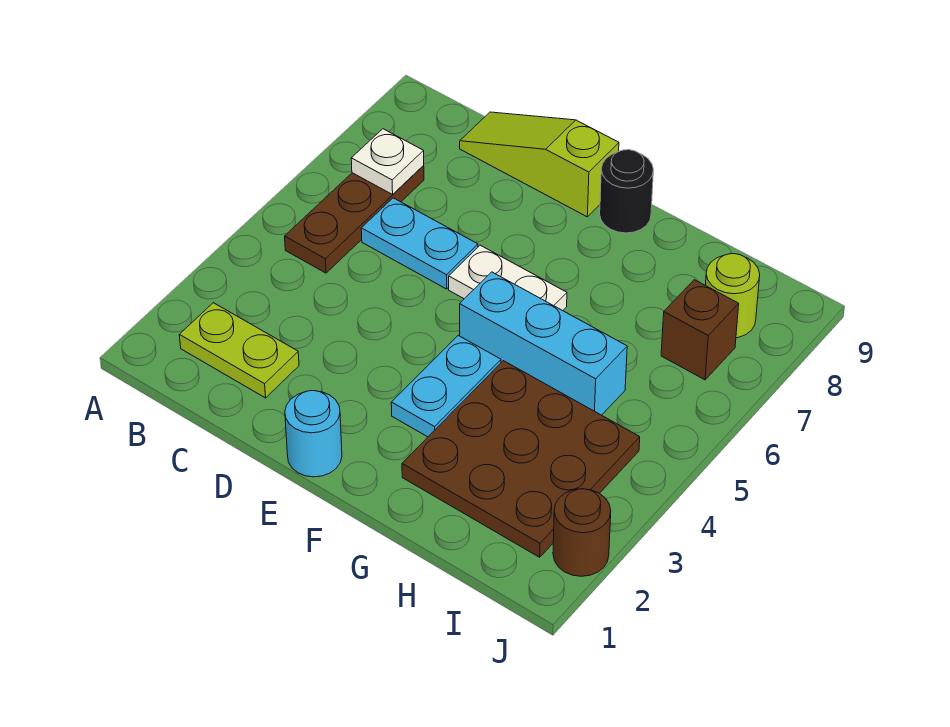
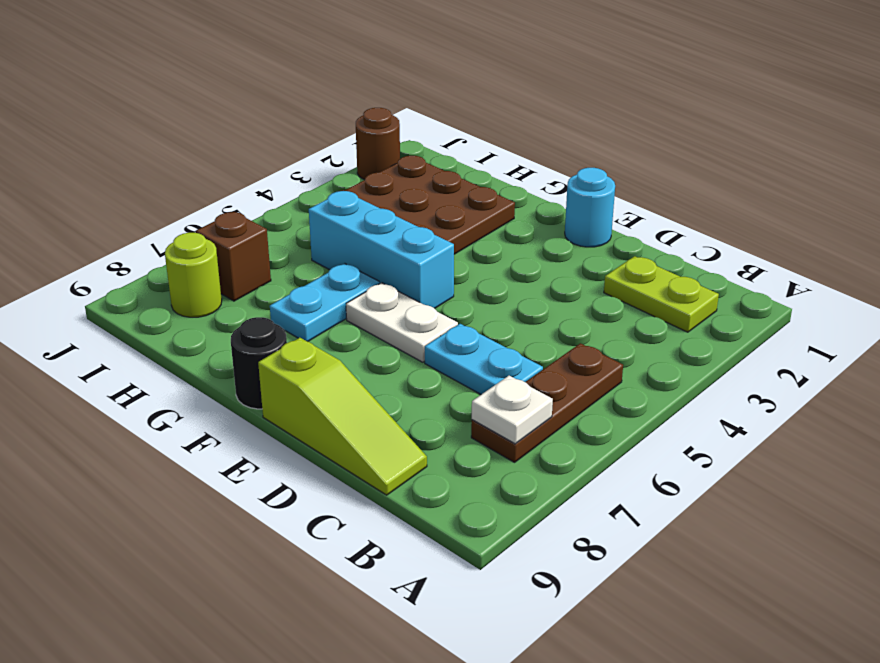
cyan 1x2 plate [391,336,501,437] -> cyan 1x2 plate moved to [270,263,380,341]

